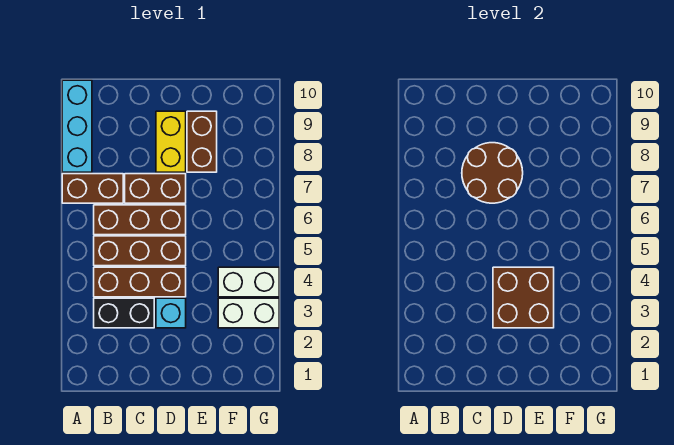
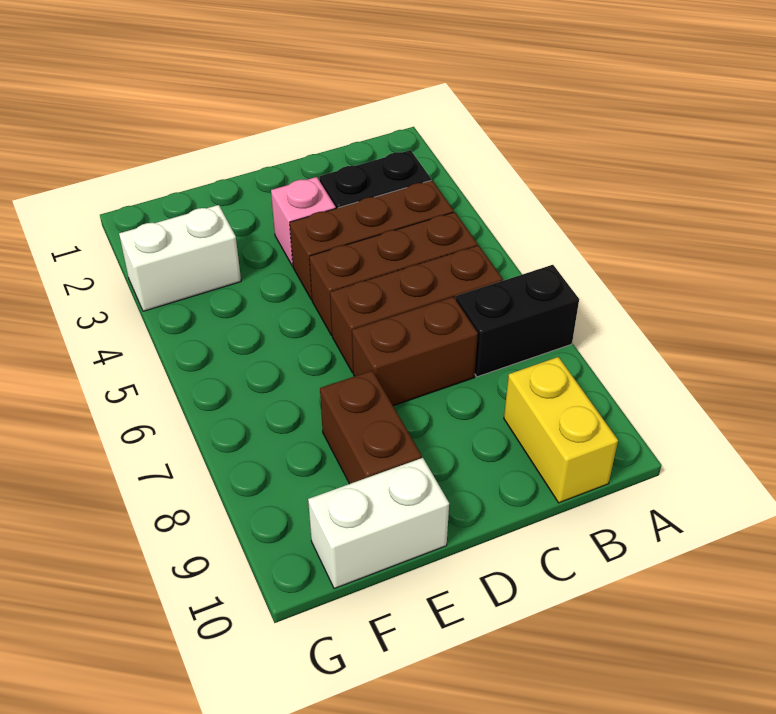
brown 1x2 brick [62,174,123,203] -> black 1x2 brick [456,265,579,377]
cyan 1x3 brick [62,80,92,172] -> none
brown 2x2 round brick [462,143,523,203] -> none
cyan 1x1 brick [156,298,186,328] -> pink 1x1 brick [271,177,336,266]
brown 2x2 brick [493,267,554,328] -> none
yellow 1x2 brick [156,111,186,172] -> yellow 1x2 brick moved to [504,357,618,503]
white 1x2 brick [218,267,279,297] -> white 1x2 brick moved to [308,458,449,589]

